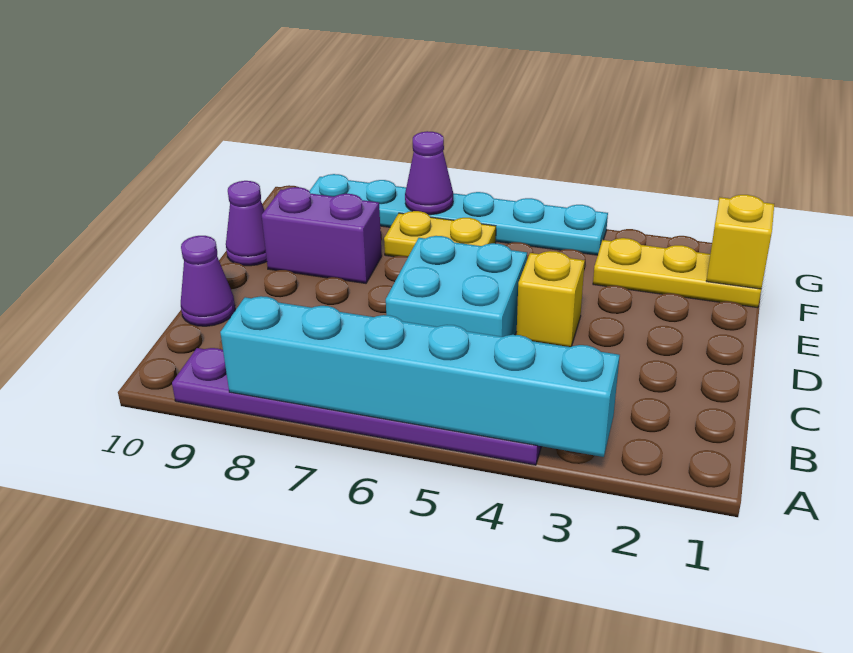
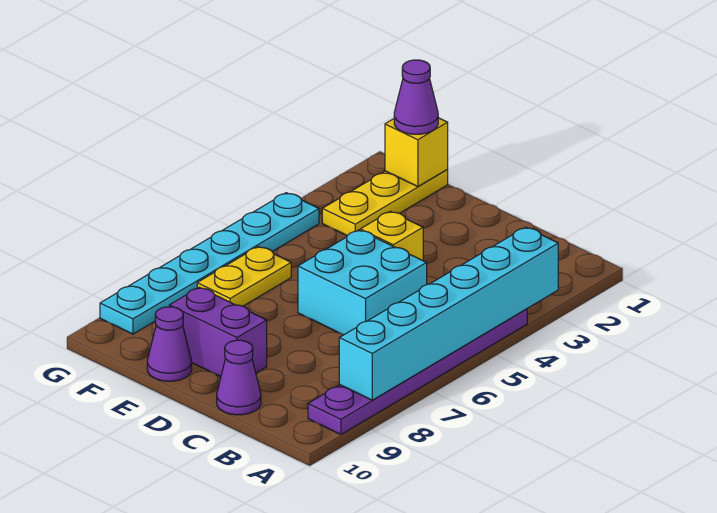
purple 1x2 brick [262,187,382,283] -> purple 1x2 brick turned to [169,287,267,377]
purple 1x1 cone [405,131,453,215] -> purple 1x1 cone moved to [394,60,438,134]

